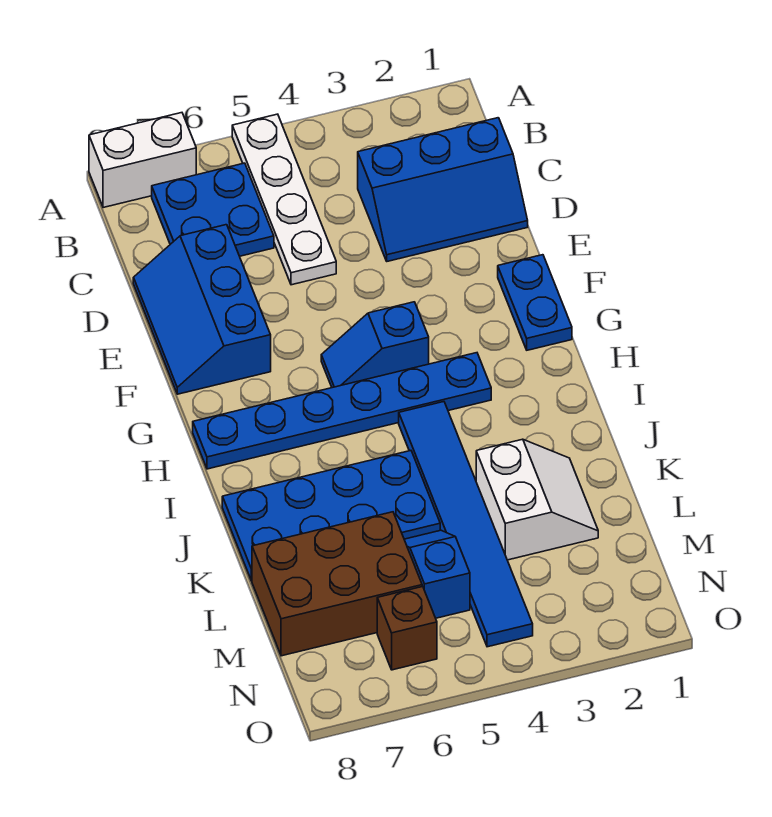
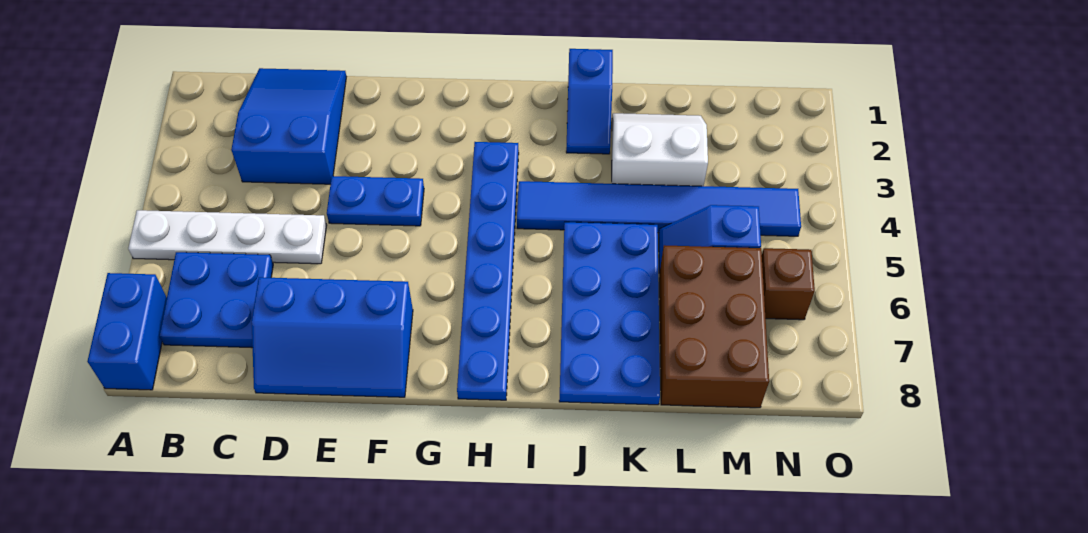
white 1x2 brick [89,113,196,208] -> blue 1x2 brick [87,273,167,390]
blue 2x3 slope [358,118,528,261] -> blue 2x3 slope turned to [231,68,346,184]
blue 1x2 plate [498,255,572,350] -> blue 1x2 plate moved to [327,176,424,226]
blue 1x2 slope [321,302,429,388] -> blue 1x2 slope moved to [566,49,613,154]

